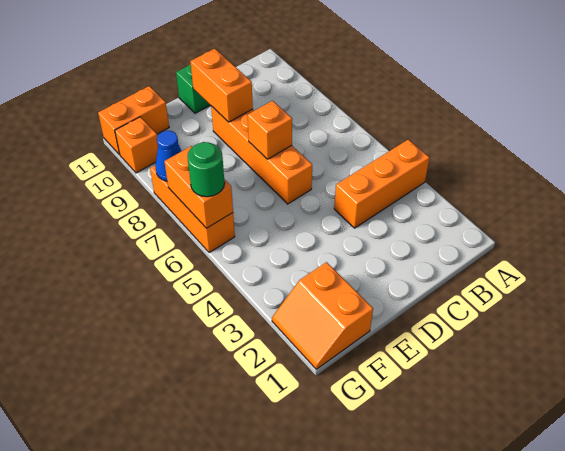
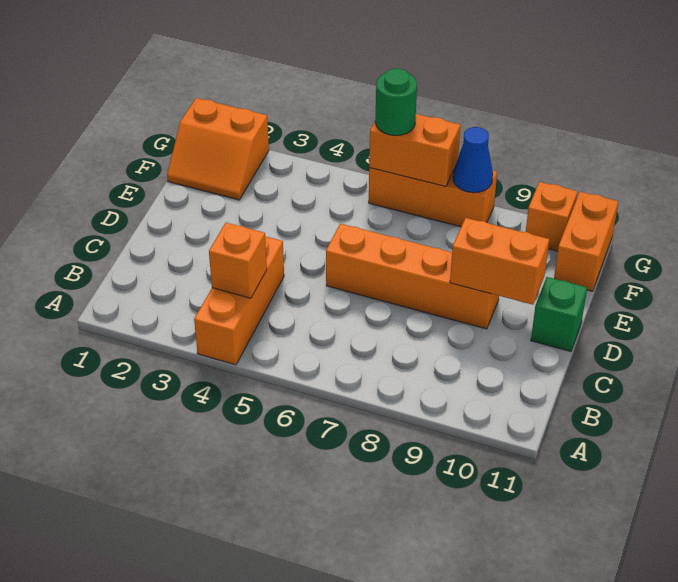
orange 1x1 brick [248,101,292,159] -> orange 1x1 brick moved to [209,223,267,298]
orange 2x2 slope [272,262,373,369] -> orange 2x2 slope turned to [167,98,269,200]

